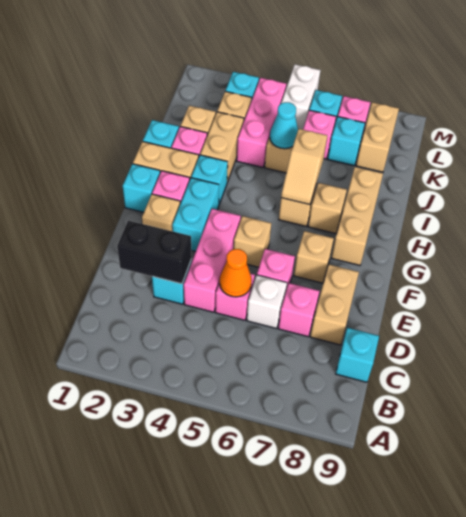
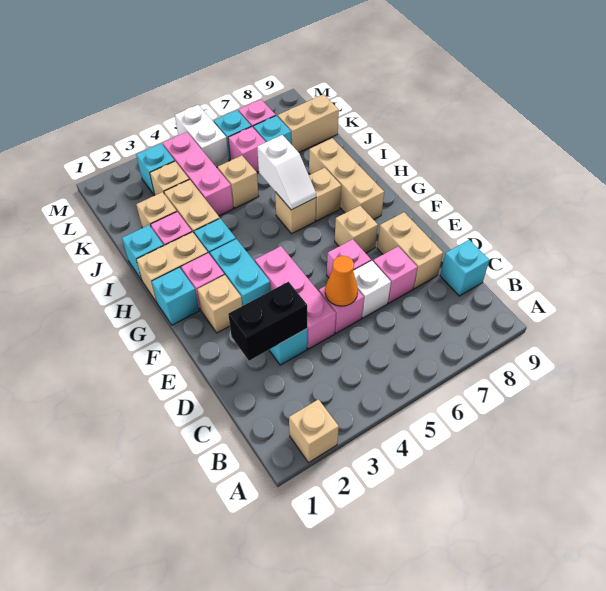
tan 1x1 brick [234,216,271,267] -> tan 1x1 brick moved to [289,399,339,462]
tan 1x2 slope [281,129,327,205] -> white 1x2 slope [257,135,316,210]
cyan 1x1 cone [270,102,298,149] -> none
tan 1x2 brick [356,102,399,172] -> tan 1x2 brick turned to [278,94,339,152]

